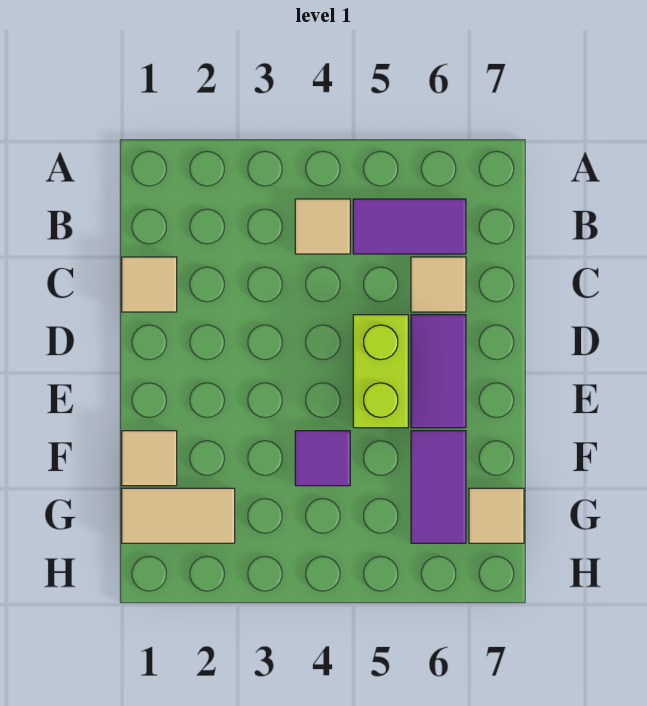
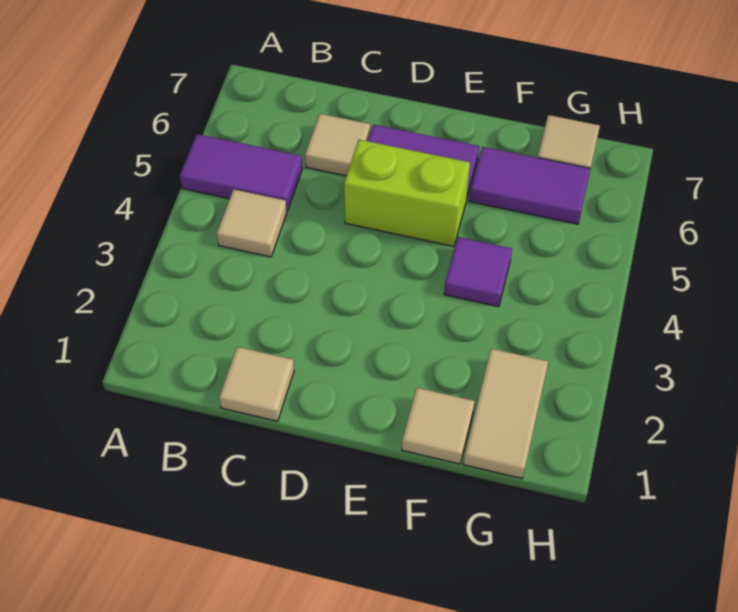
purple 1x2 tile [353,199,466,254] -> purple 1x2 tile turned to [180,134,302,211]

